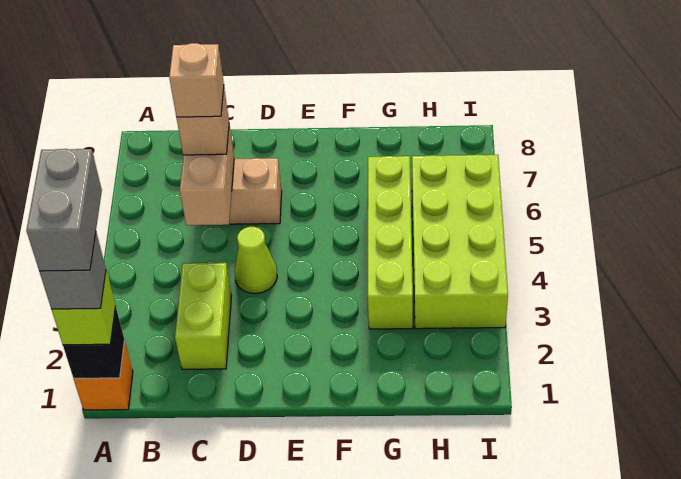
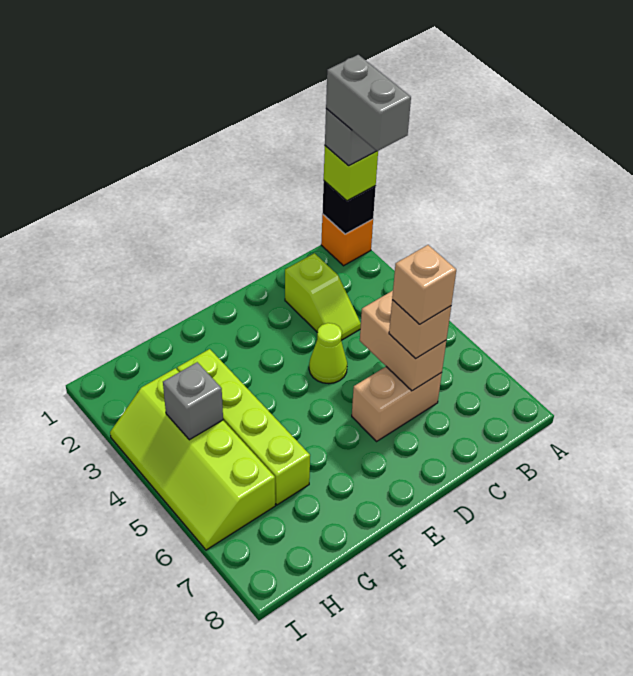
lime 1x2 brick [175,263,232,369] -> lime 1x2 slope [285,253,361,340]
lime 2x4 brick [412,155,508,329] -> lime 2x4 slope [110,368,275,550]
none -> grey 1x1 brick [163,362,223,440]

